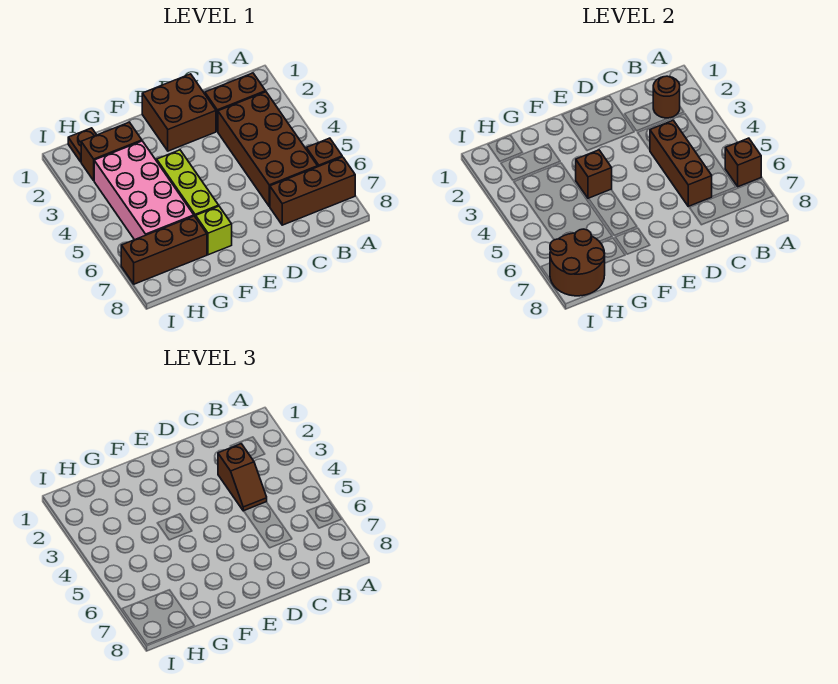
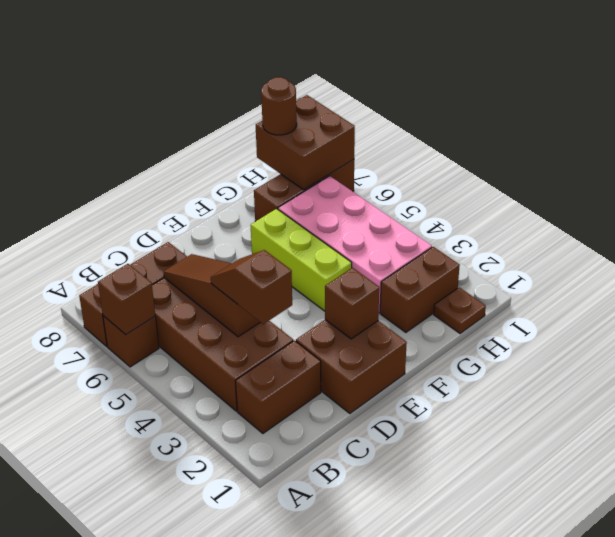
brown 1x1 round brick [653,76,680,118] -> brown 1x1 round brick moved to [261,77,297,135]
brown 1x3 brick [650,120,712,206] -> brown 1x3 slope [163,254,260,337]
brown 1x1 brick [576,150,612,199] -> brown 1x1 brick moved to [325,268,379,339]
lime 1x1 brick [196,206,232,255] -> none
brown 2x2 round brick [550,229,605,296] -> brown 2x2 brick [256,95,355,190]

